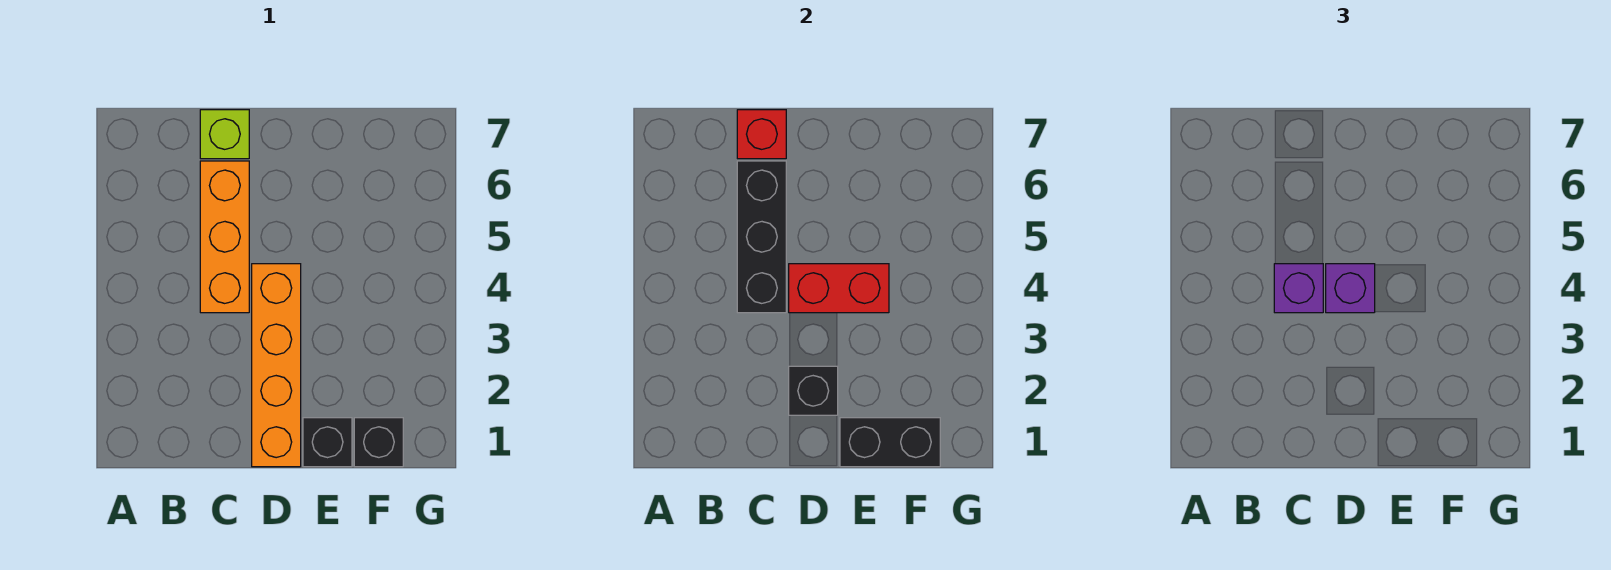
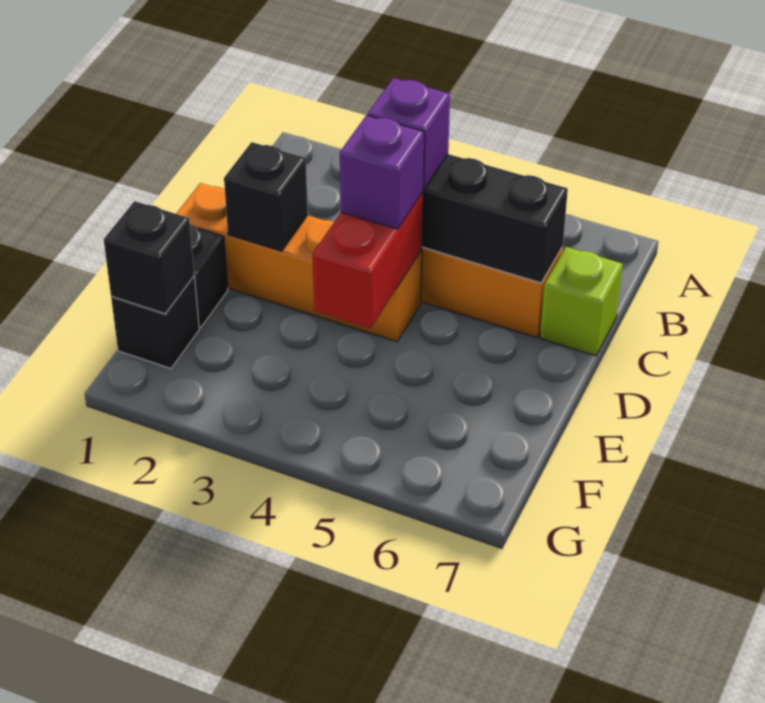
red 1x1 brick [737,110,786,159] -> none
black 1x2 brick [840,418,940,467] -> black 1x1 brick [104,201,194,314]

